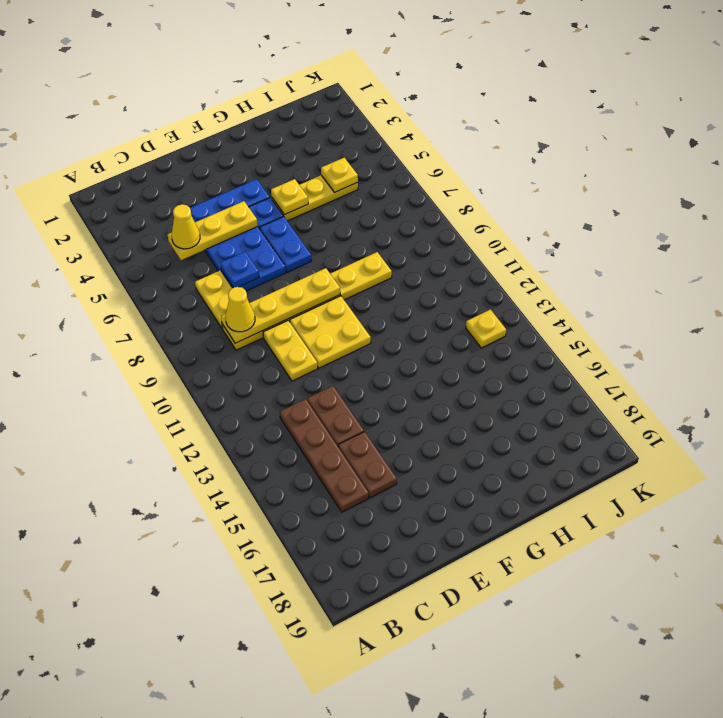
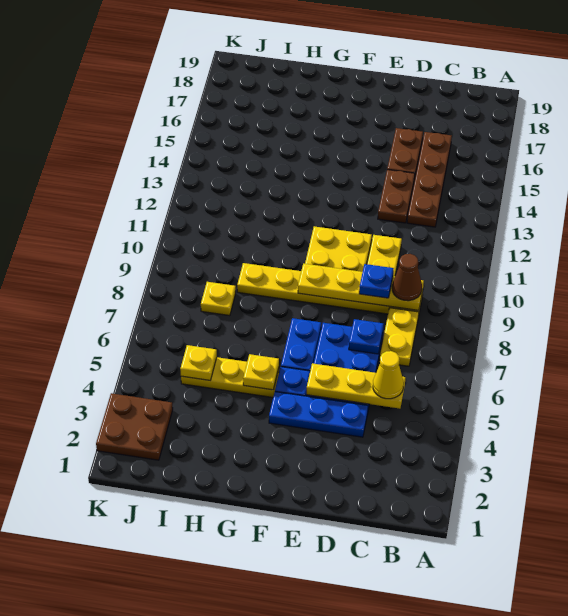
yellow 1x1 cone [226,287,255,332] -> brown 1x1 cone [392,254,422,301]
none -> blue 1x1 plate [359,264,394,298]
none -> brown 2x2 plate [96,393,173,460]
yellow 1x1 plate [466,310,506,348] -> yellow 1x1 plate moved to [201,282,236,316]

